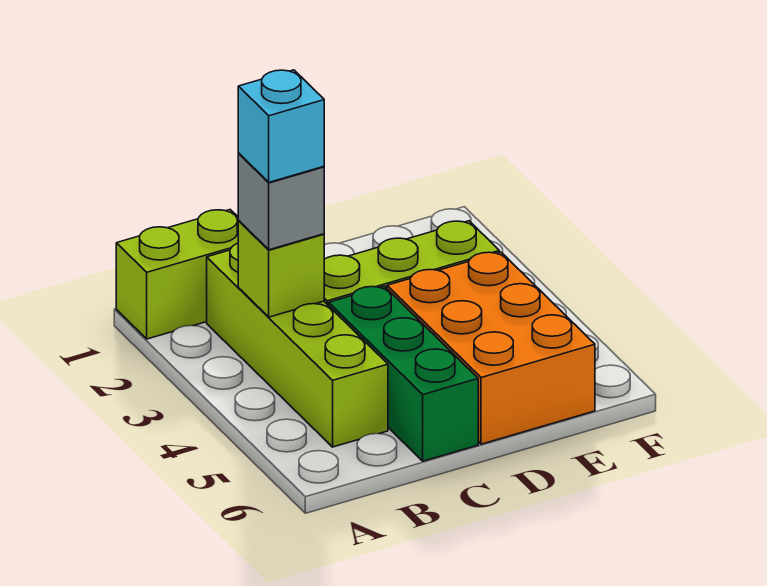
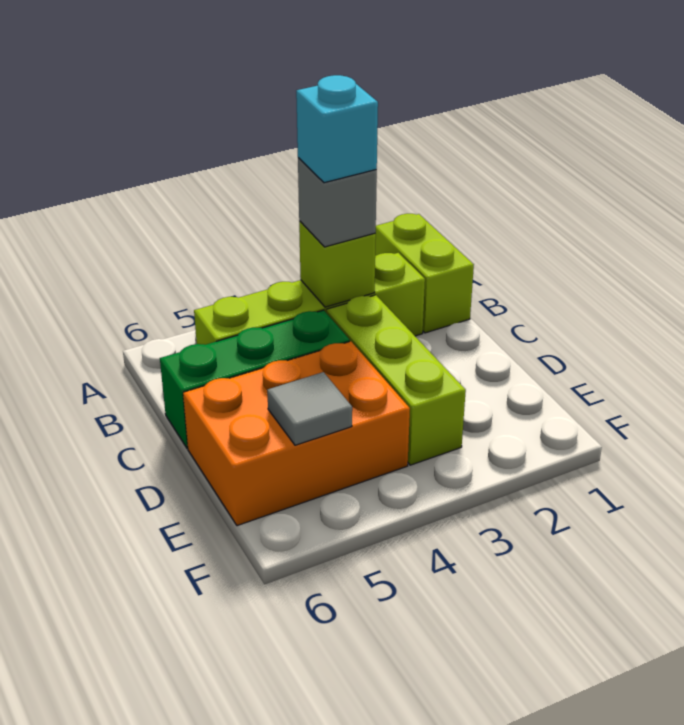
none -> grey 1x1 tile [267,372,352,445]

